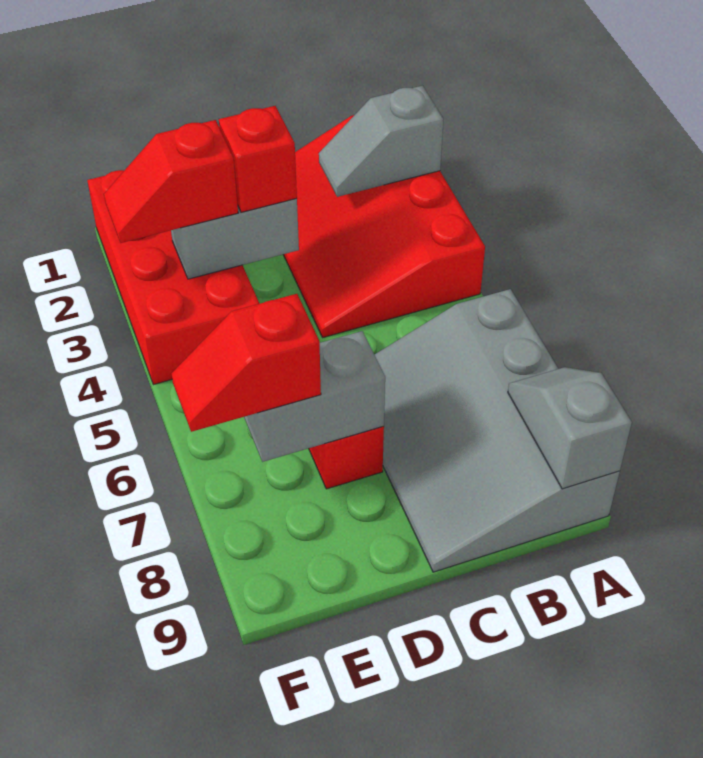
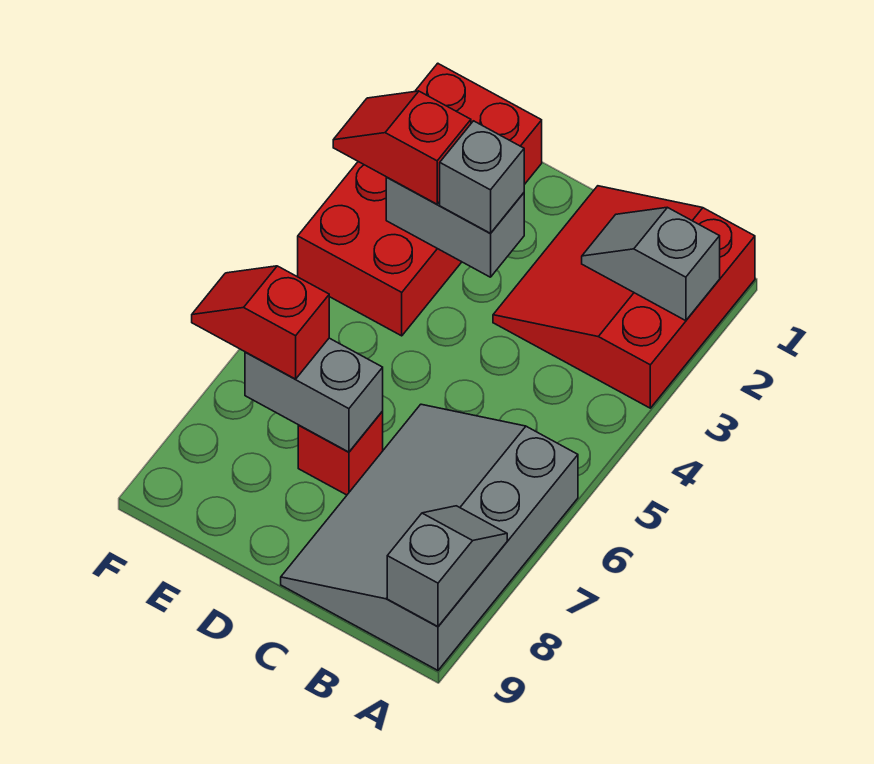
red 3x4 slope [283,115,485,337] -> red 3x3 slope [493,186,755,408]
red 1x1 brick [219,106,297,212] -> grey 1x1 brick [440,121,524,233]

